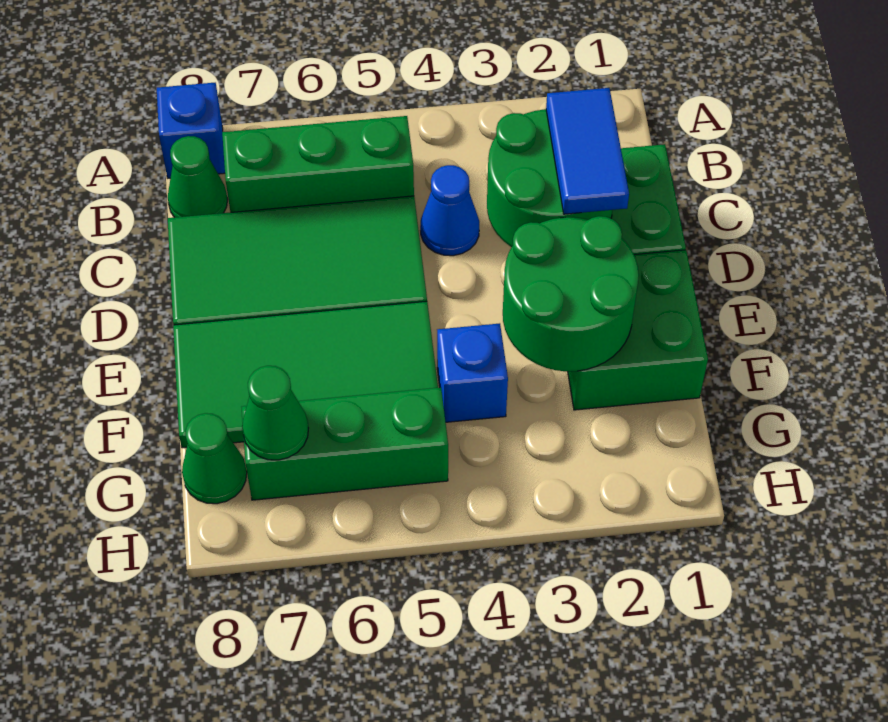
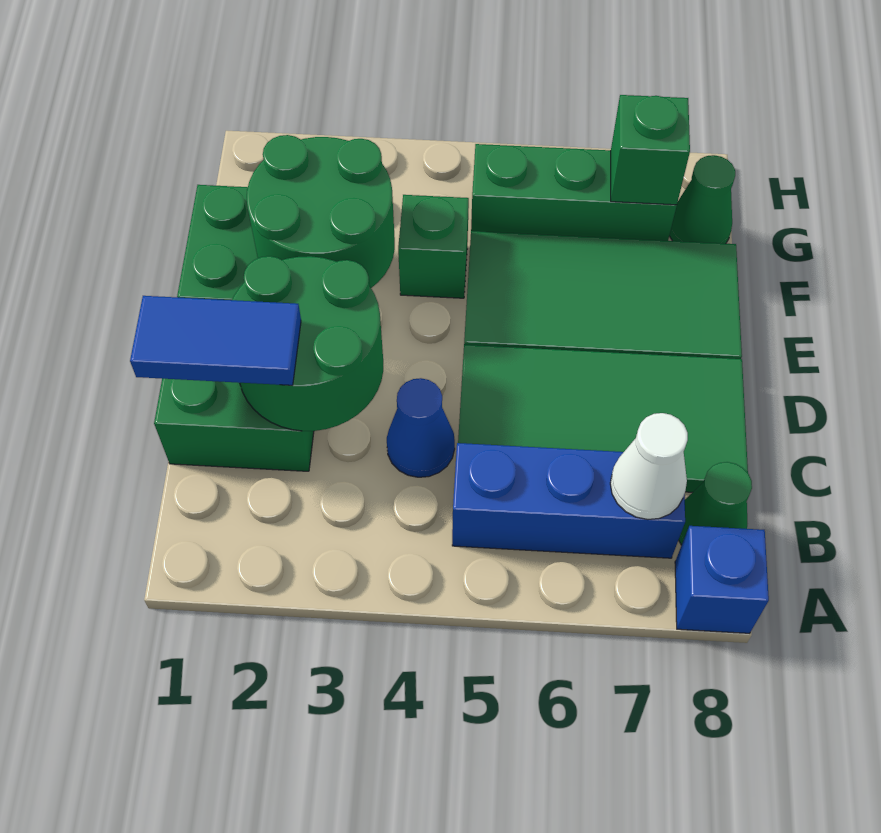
green 1x3 brick [222,116,414,212] -> blue 1x3 brick [452,443,685,558]
none -> white 1x1 cone [610,413,688,519]
blue 1x2 tile [546,88,629,214] -> blue 1x2 tile turned to [130,296,301,385]
blue 1x1 brick [437,323,508,422] -> green 1x1 brick [398,195,469,298]
green 1x1 cone [242,366,308,460] -> green 1x1 brick [611,95,690,205]

